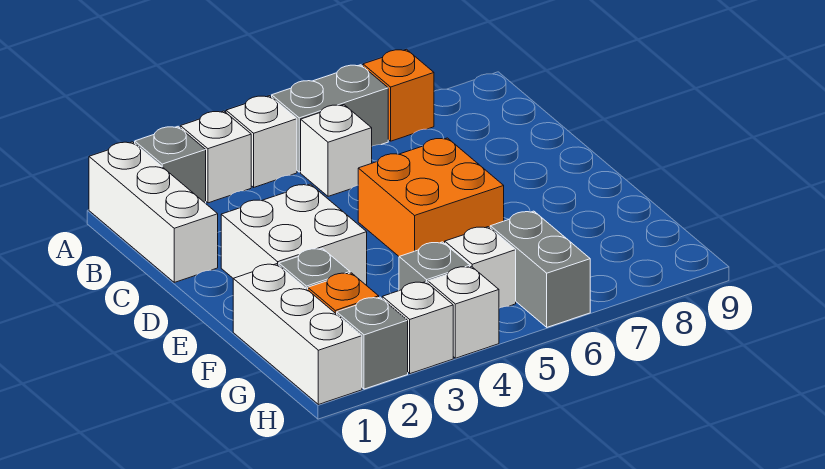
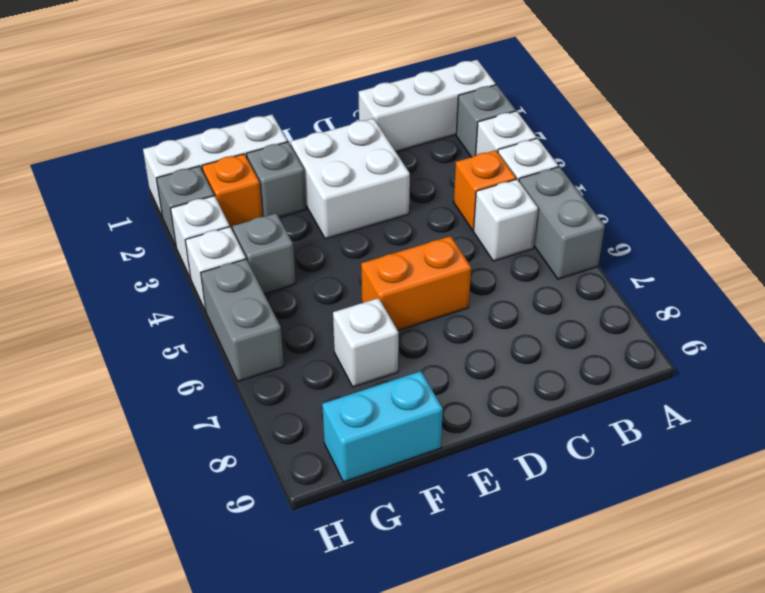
orange 1x1 brick [363,49,434,141] -> orange 1x1 brick moved to [454,150,516,230]
orange 2x2 brick [358,138,504,256] -> orange 1x2 brick [361,236,471,330]
none -> cyan 1x2 brick [322,371,443,482]
white 1x1 brick [445,227,516,308] -> white 1x1 brick moved to [333,298,398,387]
grey 1x2 brick [490,211,590,327] -> grey 1x2 brick turned to [201,259,284,381]

